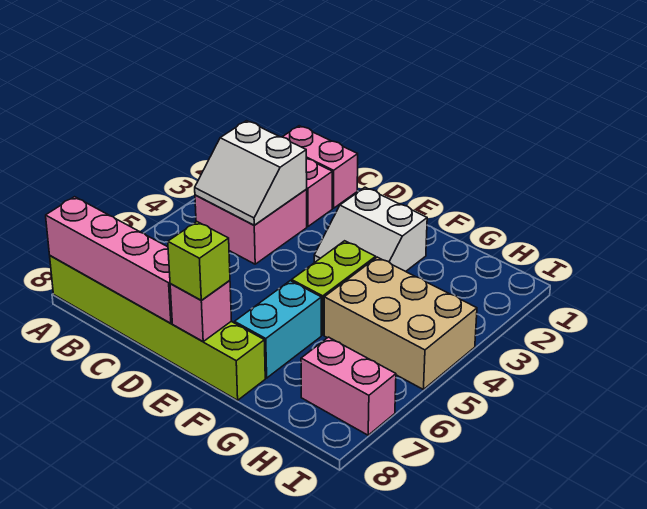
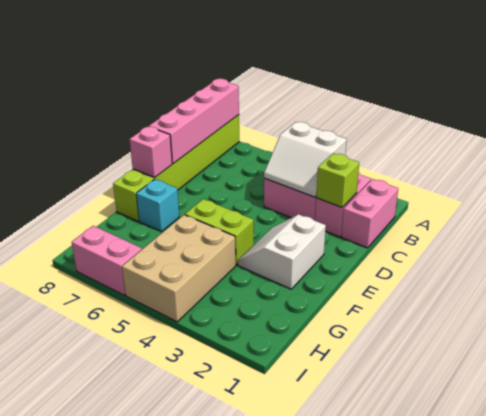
white 2x2 slope [195,121,307,225] -> white 2x2 slope turned to [264,122,347,197]
lime 1x1 brick [168,222,230,300] -> lime 1x1 brick moved to [316,153,359,207]
cyan 1x2 brick [235,281,321,378] -> cyan 1x1 brick [136,179,179,232]
pink 1x2 brick [301,337,396,435] -> pink 1x2 brick turned to [72,226,142,295]

